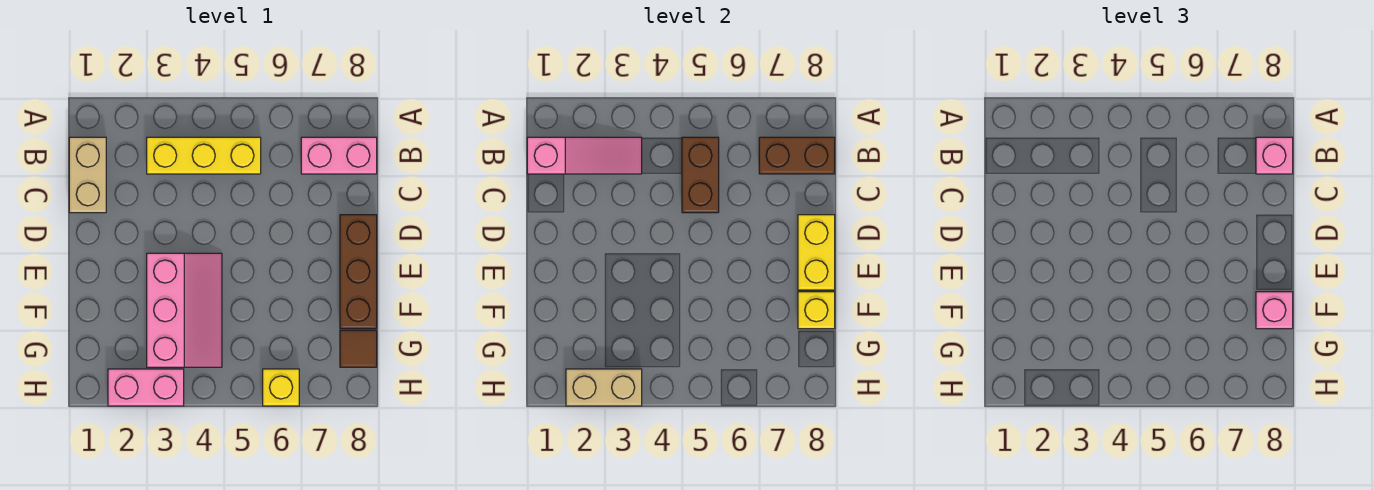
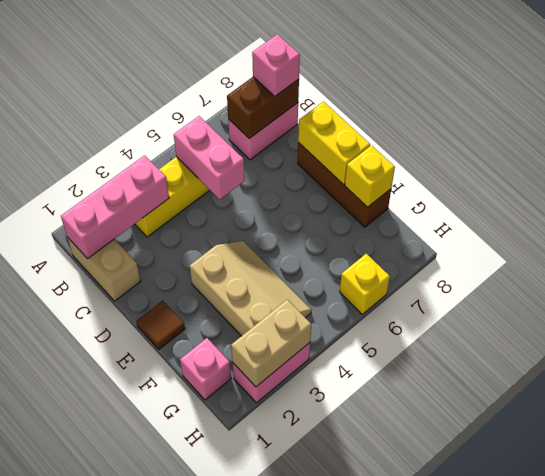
pink 1x3 slope [527,137,642,174] -> pink 1x3 brick [61,155,169,259]
brown 1x2 brick [682,137,719,213] -> pink 1x2 brick [174,116,245,199]
pink 2x3 slope [147,253,222,367] -> tan 2x3 slope [190,241,312,336]
pink 1x1 brick [1256,292,1293,329] -> pink 1x1 brick moved to [180,338,231,400]
brown 1x1 tile [340,330,377,367] -> brown 1x1 tile moved to [136,301,185,349]

